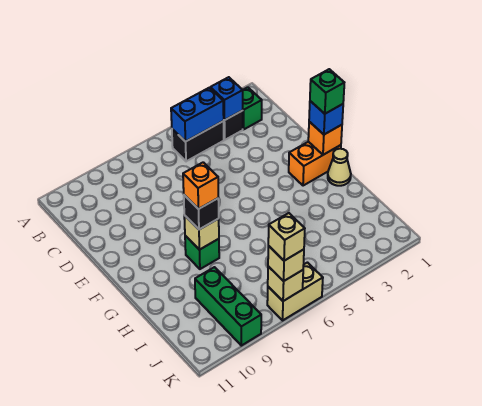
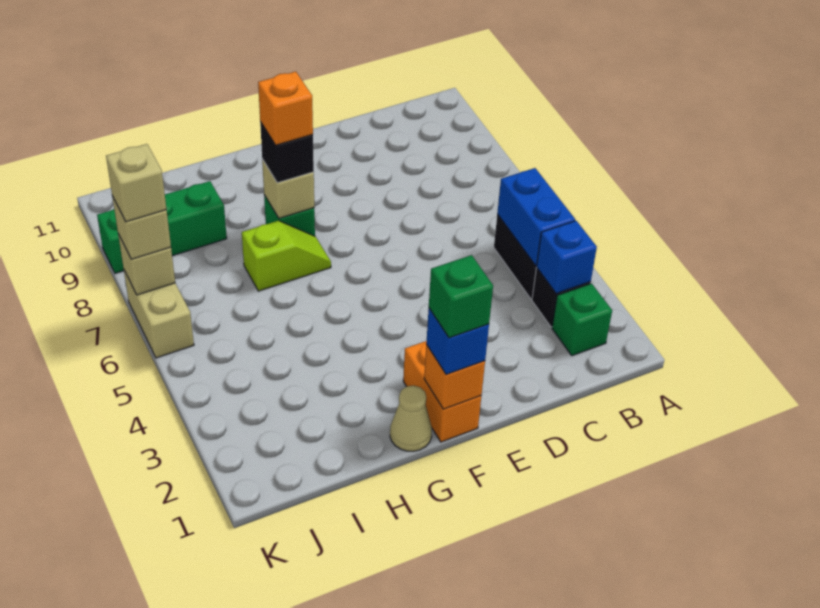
none -> lime 1x2 slope [242,221,331,291]

